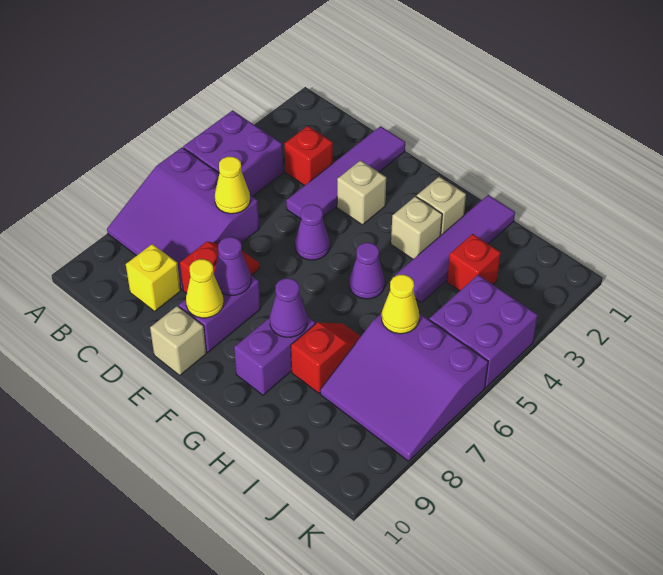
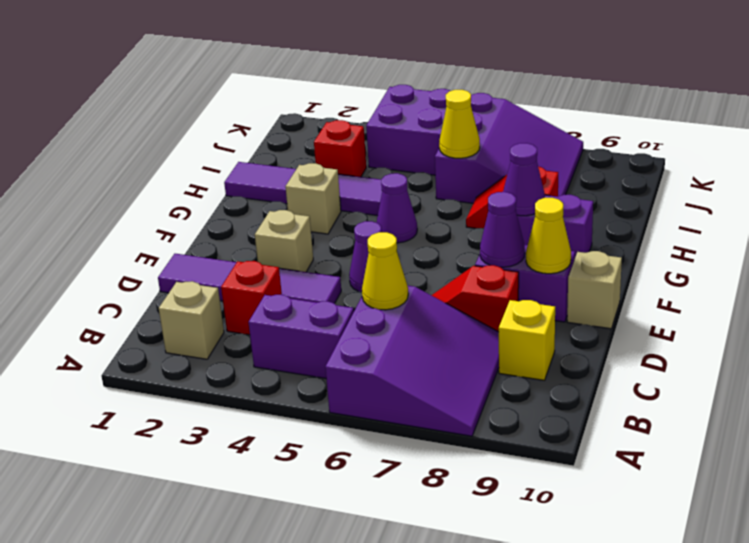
purple 2x2 brick [183,110,283,196] -> purple 1x2 brick [249,295,354,378]
tan 1x1 brick [416,177,466,235] -> tan 1x1 brick moved to [159,281,224,359]

